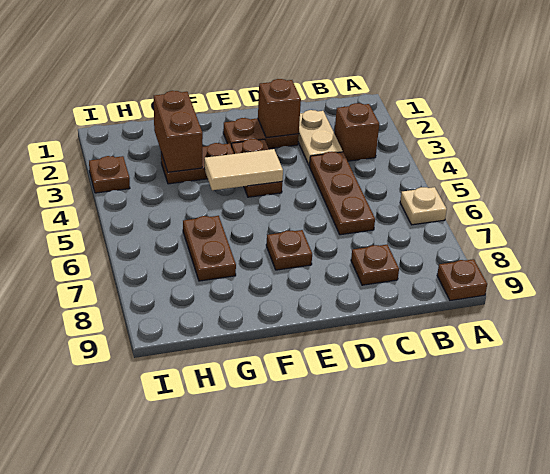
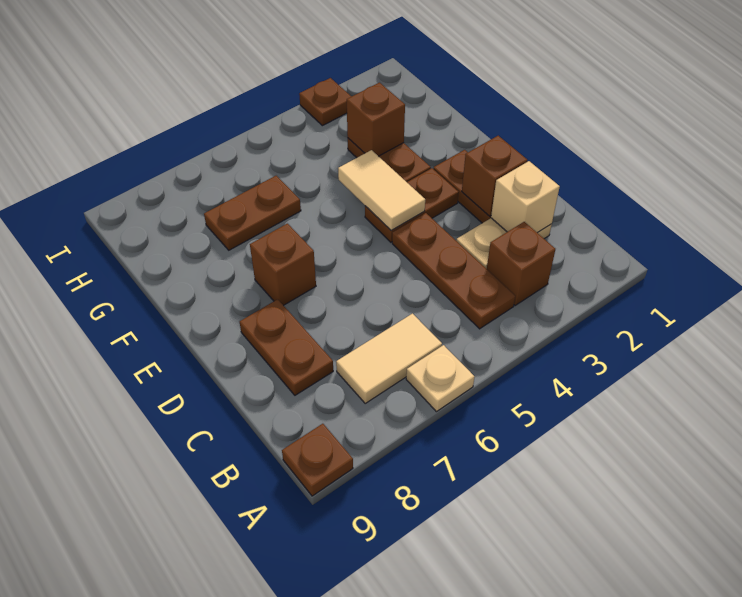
none -> tan 1x2 tile [336,314,442,403]
none -> tan 1x1 brick [491,161,560,233]
brown 1x3 plate [309,152,375,235] -> brown 1x3 plate turned to [392,213,515,329]
brown 1x1 plate [351,245,399,285] -> brown 1x2 plate [240,299,333,395]
brown 1x1 plate [266,230,312,270] -> brown 1x1 brick [250,224,316,305]
brown 1x2 brick [154,91,203,172] -> brown 1x1 brick [347,83,405,156]

